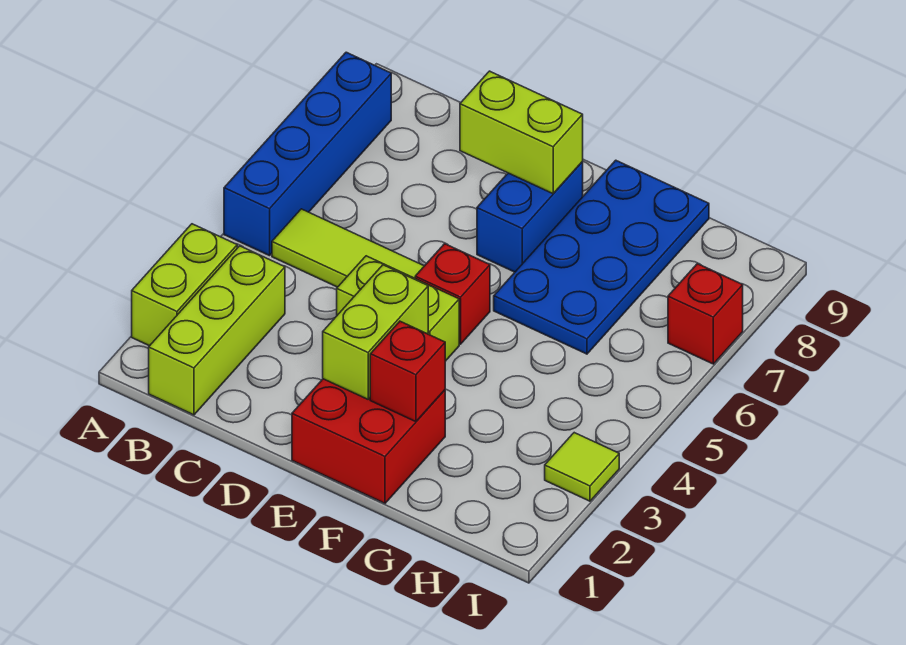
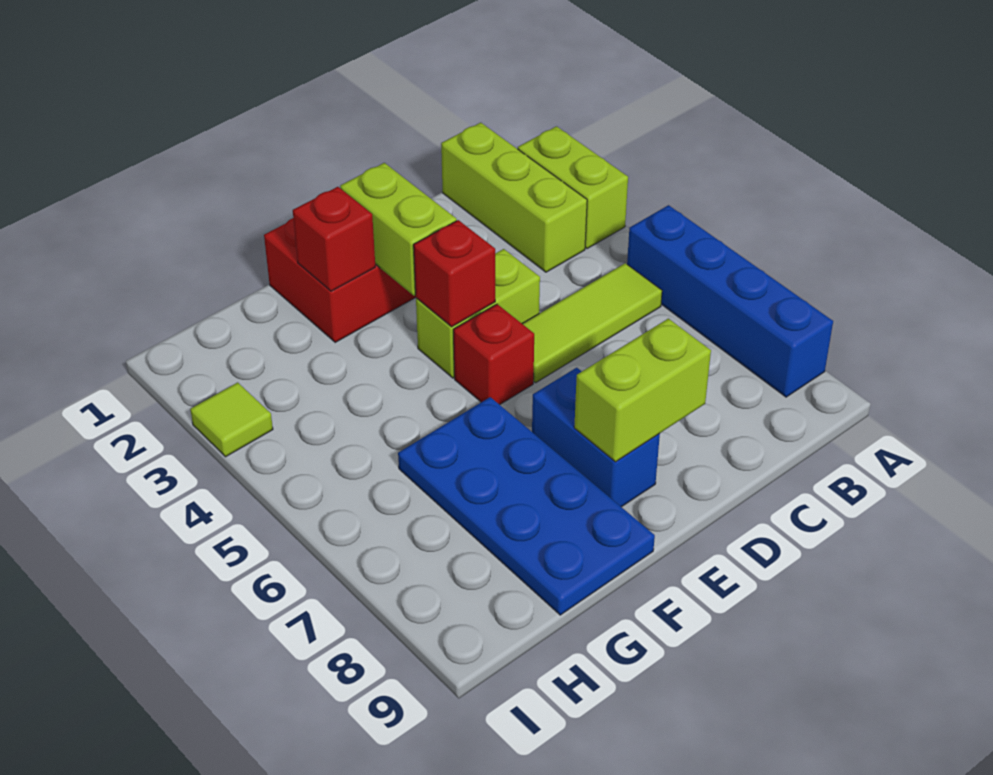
red 1x1 brick [668,264,743,364] -> red 1x1 brick moved to [414,220,495,327]

